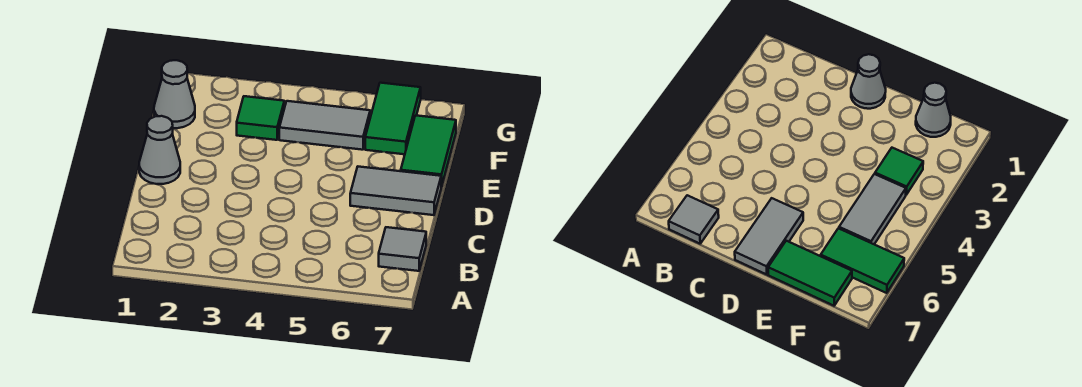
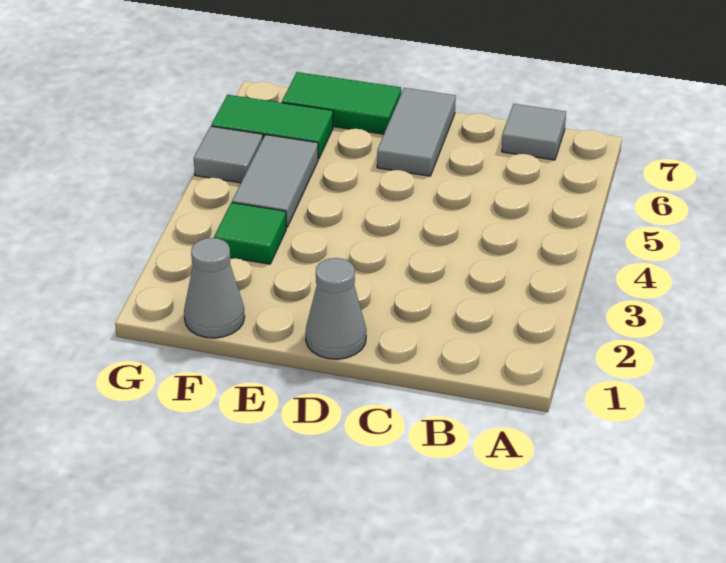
none -> grey 1x1 tile [194,126,263,183]

